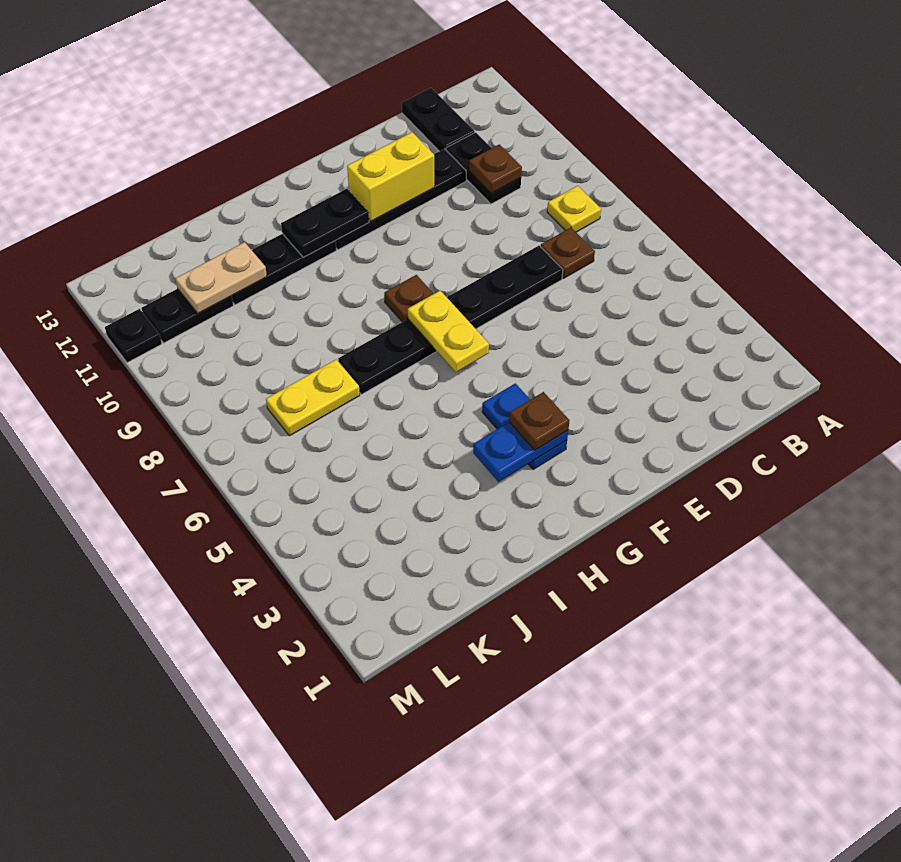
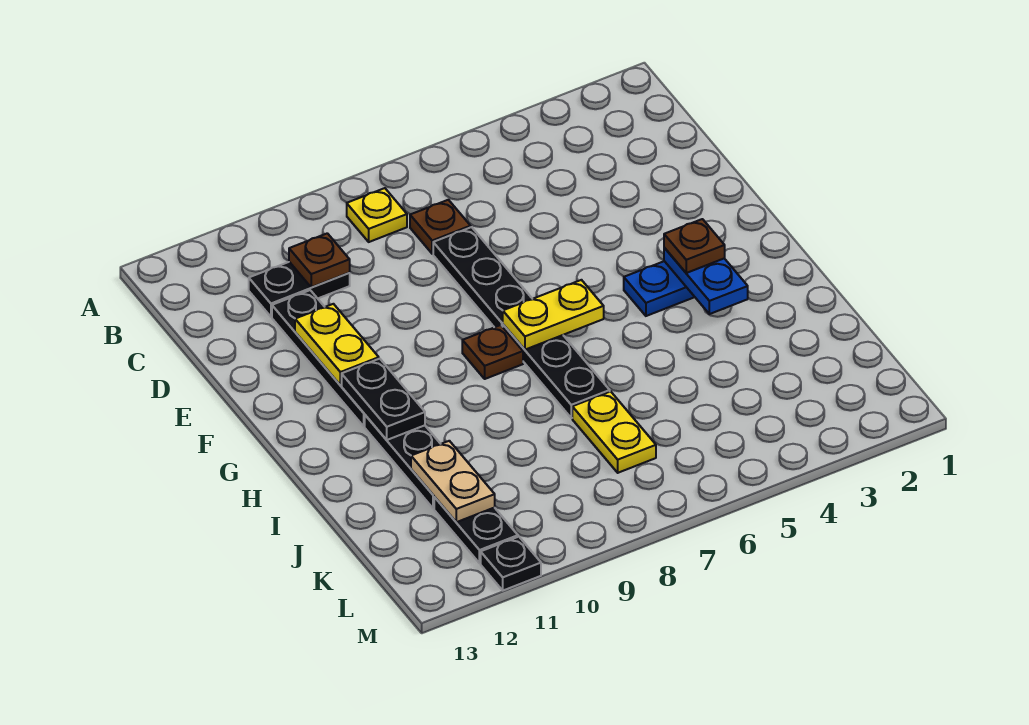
black 1x2 plate [402,88,475,151] -> none
yellow 1x2 brick [347,132,434,221] -> yellow 1x2 plate [295,304,379,385]

